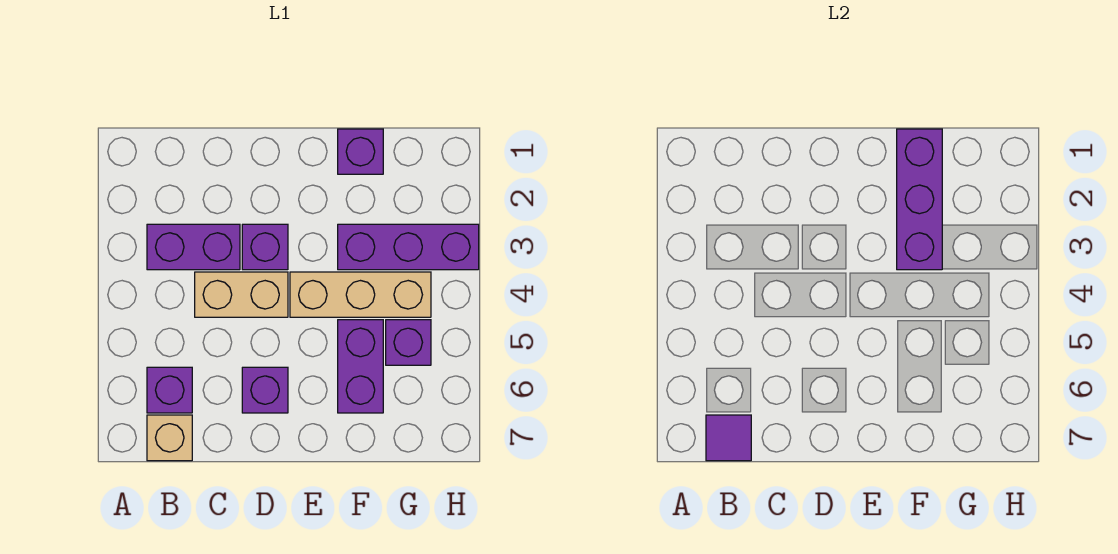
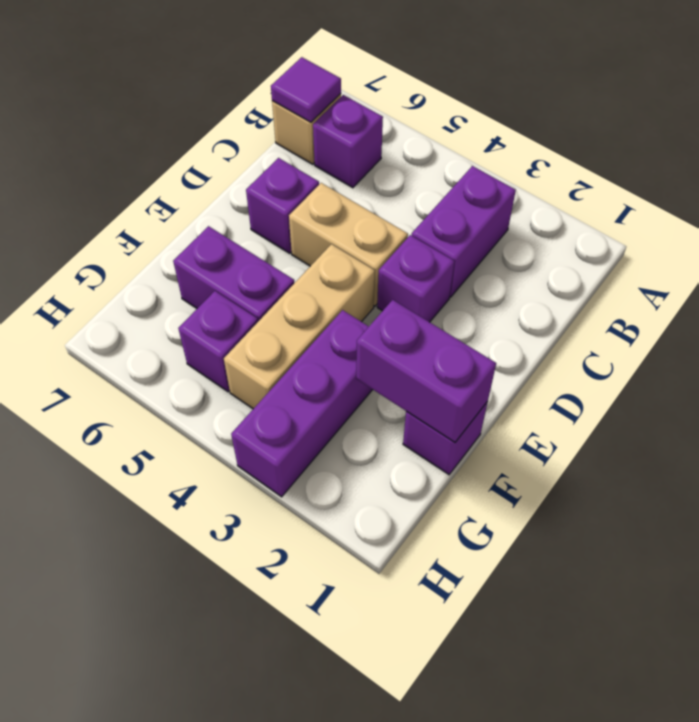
tan 1x2 brick [195,272,288,317] -> tan 1x2 brick turned to [289,183,408,306]
purple 1x3 brick [897,129,942,270] -> purple 1x2 brick [356,300,496,442]

